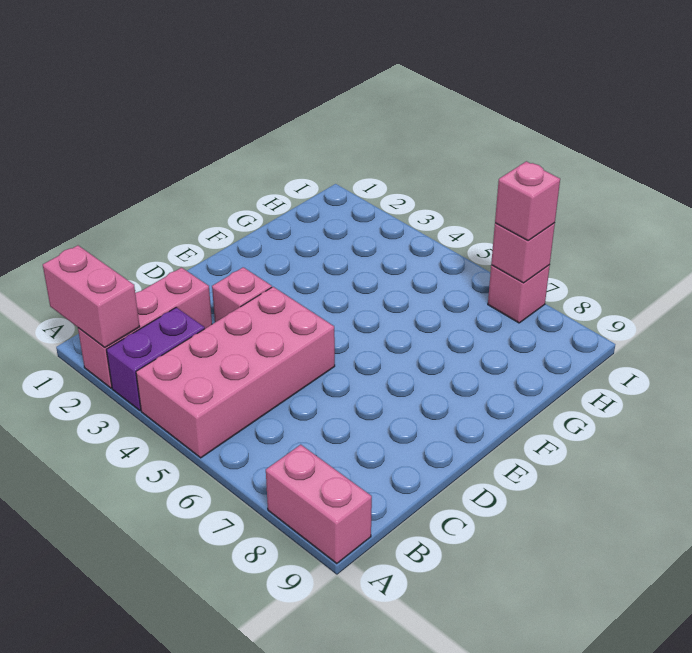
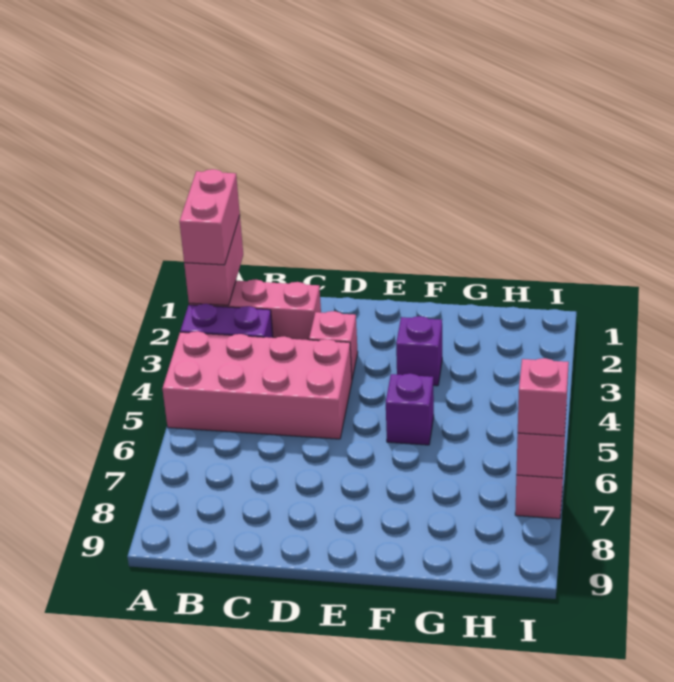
pink 1x2 brick [266,445,372,564] -> pink 1x2 brick moved to [179,169,240,265]
none -> purple 1x1 brick [396,316,442,386]
none -> purple 1x1 brick [386,374,434,445]

